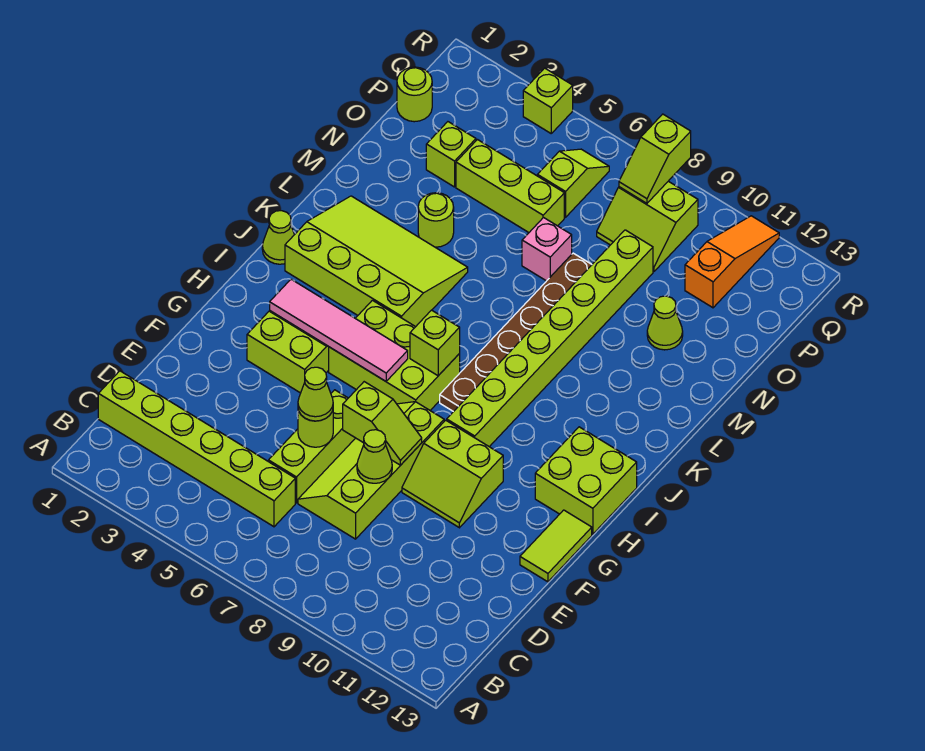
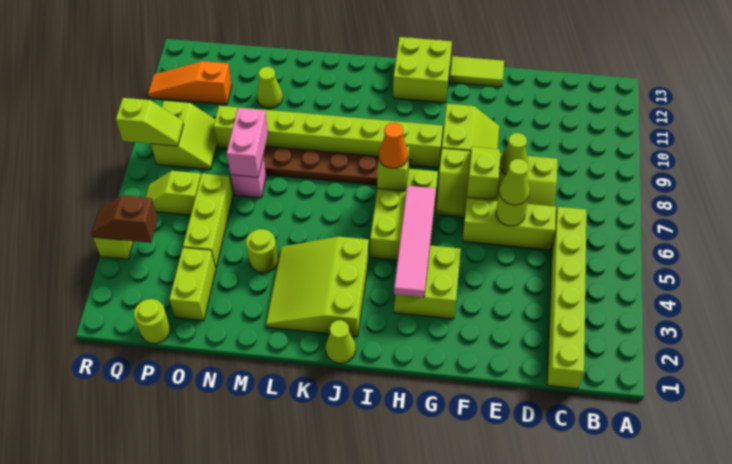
none -> orange 1x1 cone [379,123,408,168]
lime 3x4 slope [285,196,468,327] -> lime 3x3 slope [266,237,369,337]
none -> pink 1x2 brick [227,108,268,177]
lime 1x1 brick [426,122,476,187] -> lime 1x2 brick [169,248,216,321]
none -> brown 1x2 slope [91,195,158,243]

